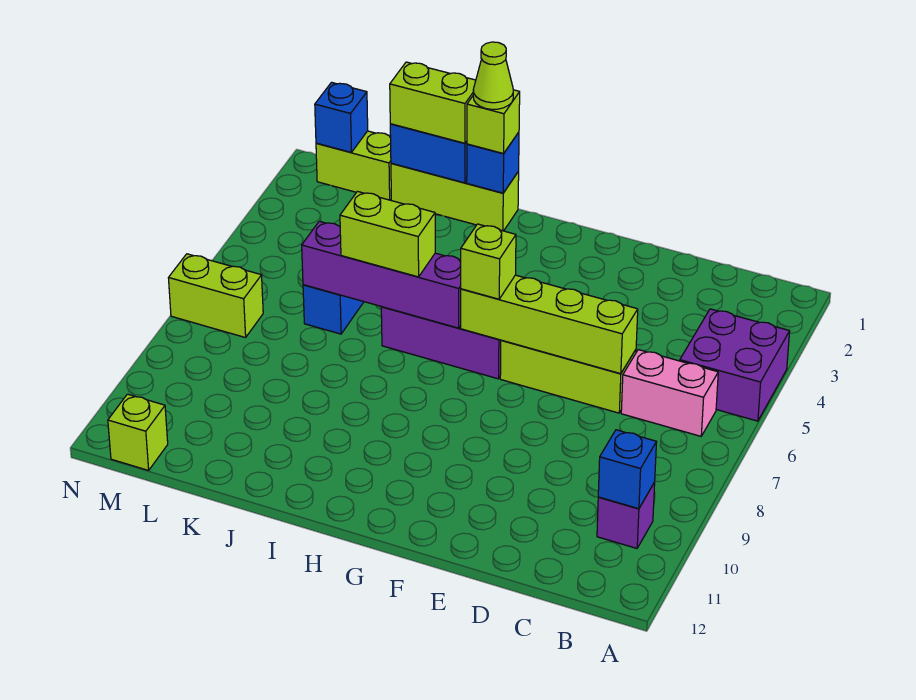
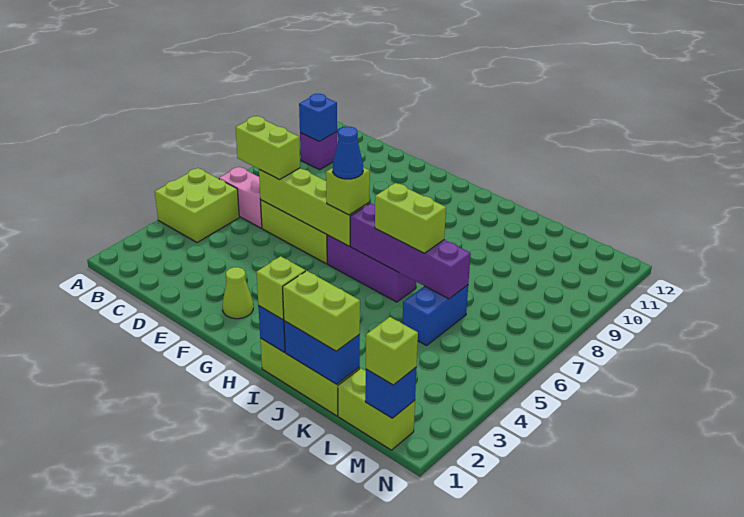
purple 2x2 brick [680,309,790,421] -> lime 2x2 brick [155,168,239,243]
none -> blue 1x1 cone [333,127,363,179]
lime 1x1 cone [473,42,513,109] -> lime 1x1 cone moved to [222,267,253,319]
lime 1x2 brick [169,254,263,338] -> lime 1x2 brick moved to [235,116,300,180]
lime 1x1 brick [108,394,168,470] -> lime 1x1 brick moved to [366,317,418,385]

